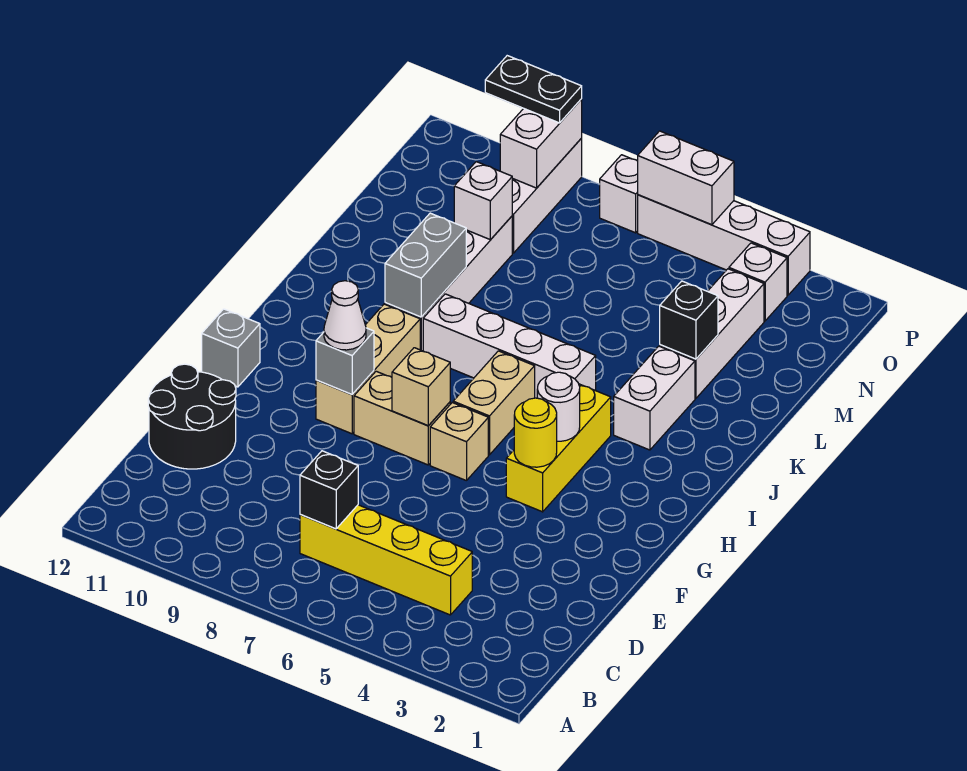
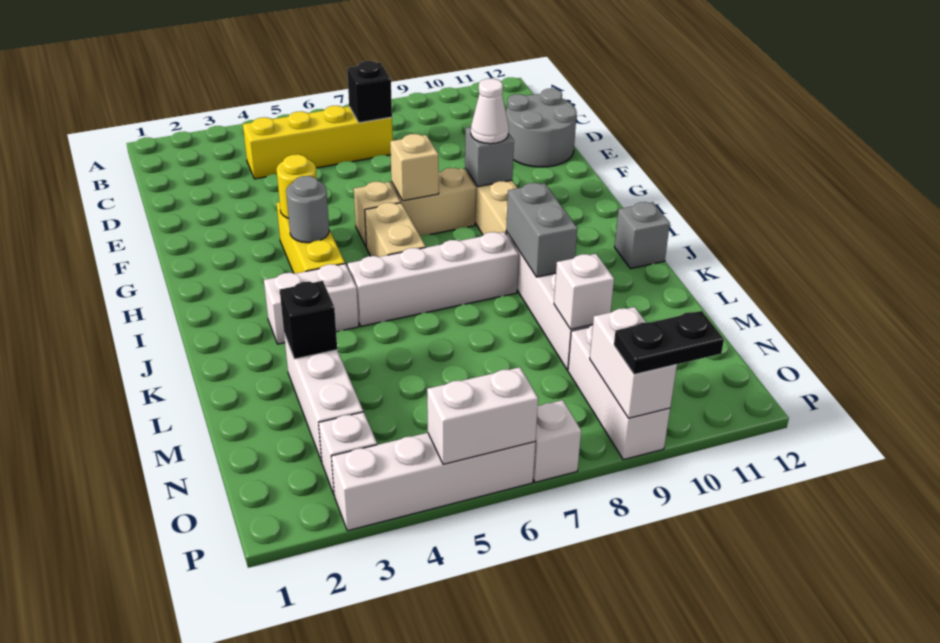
black 2x2 round brick [148,364,236,469] -> grey 2x2 round brick [506,89,577,167]
grey 1x1 brick [202,309,260,387] -> grey 1x1 brick moved to [615,202,670,269]
white 1x1 round brick [537,372,580,441] -> grey 1x1 round brick [286,176,329,243]
white 1x2 brick [614,346,695,450] -> white 1x2 brick turned to [264,264,359,344]

